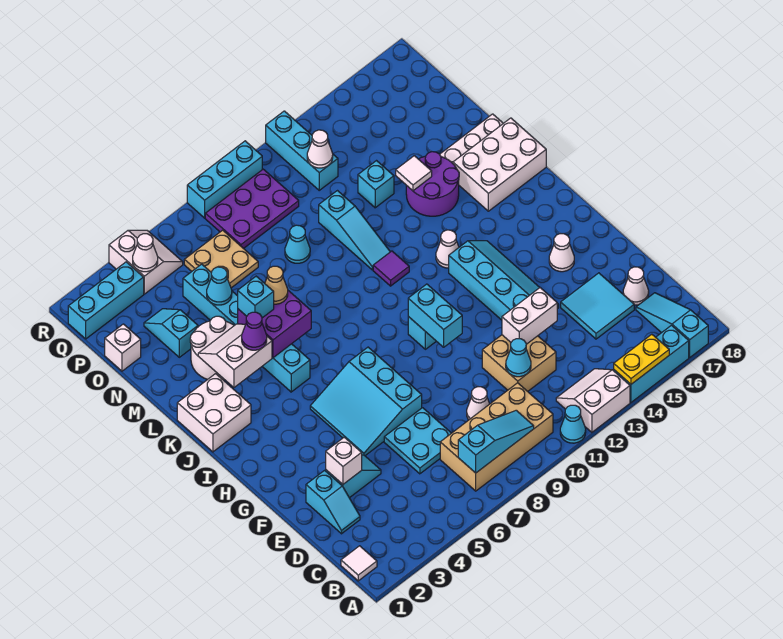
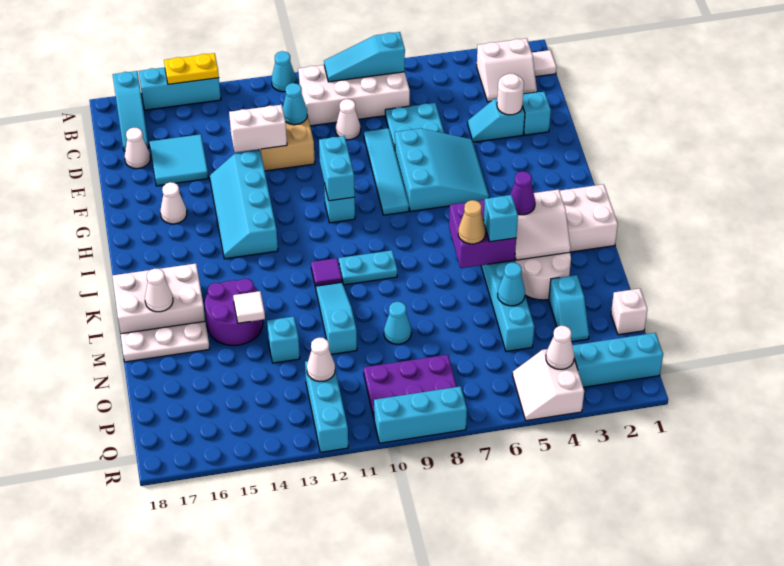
white 2x2 slope [556,369,630,432] -> white 2x2 slope moved to [477,38,537,102]
tan 2x4 brick [440,383,553,491] -> white 2x4 brick [298,65,410,126]
white 1x1 brick [326,437,362,484] -> white 1x1 round brick [497,74,524,115]
none -> cyan 1x4 tile [364,128,409,215]
white 1x1 cone [436,230,459,268] -> white 1x1 cone moved to [145,269,173,312]
none -> cyan 1x2 plate [339,250,397,285]
tan 2x2 plate [184,230,258,288] -> none

